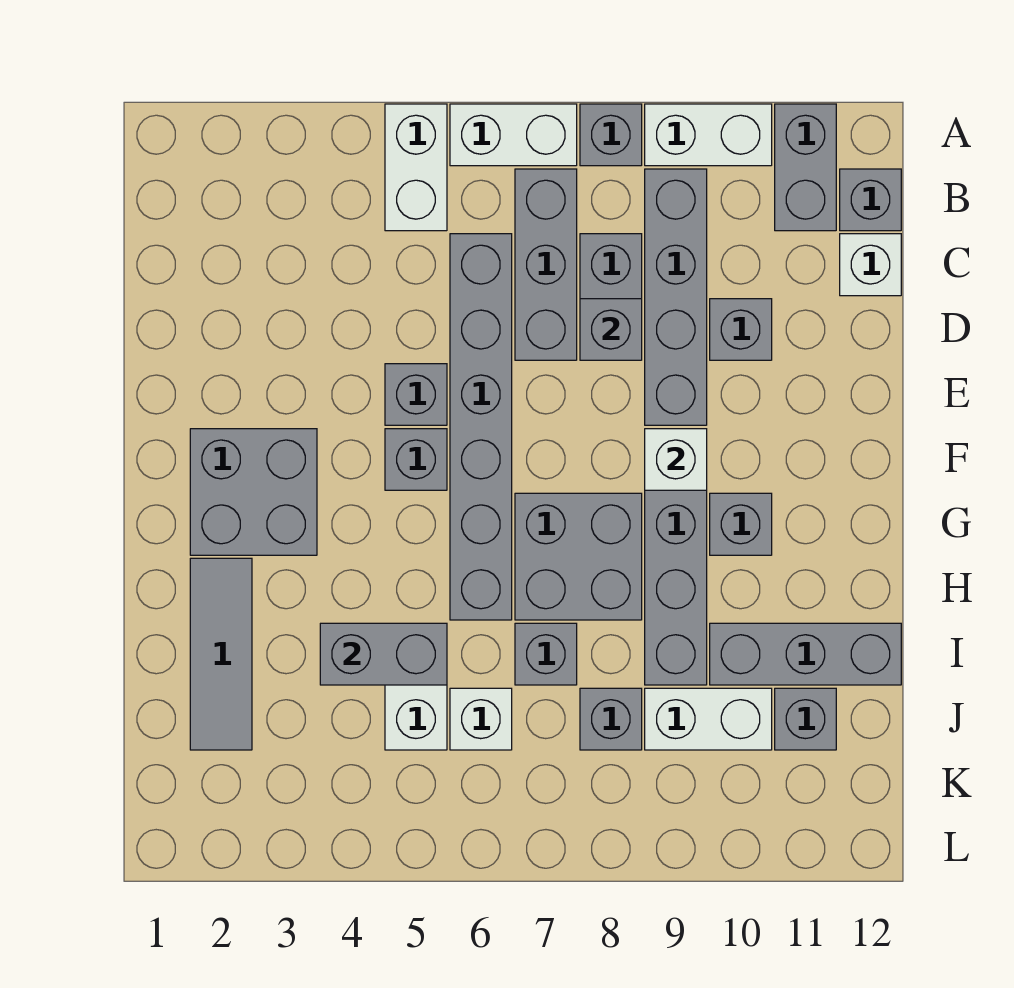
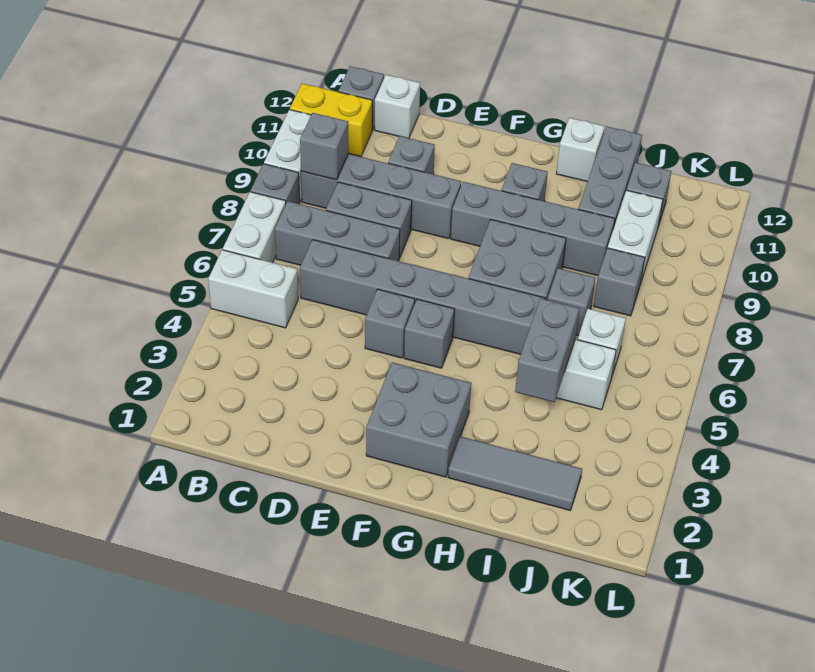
grey 1x2 brick [775,104,836,231] -> yellow 1x2 brick [290,83,372,156]
grey 1x1 brick [580,299,642,360] -> grey 1x1 brick moved to [300,113,349,180]
white 1x1 brick [645,429,707,490] -> white 1x1 brick moved to [556,118,605,182]

